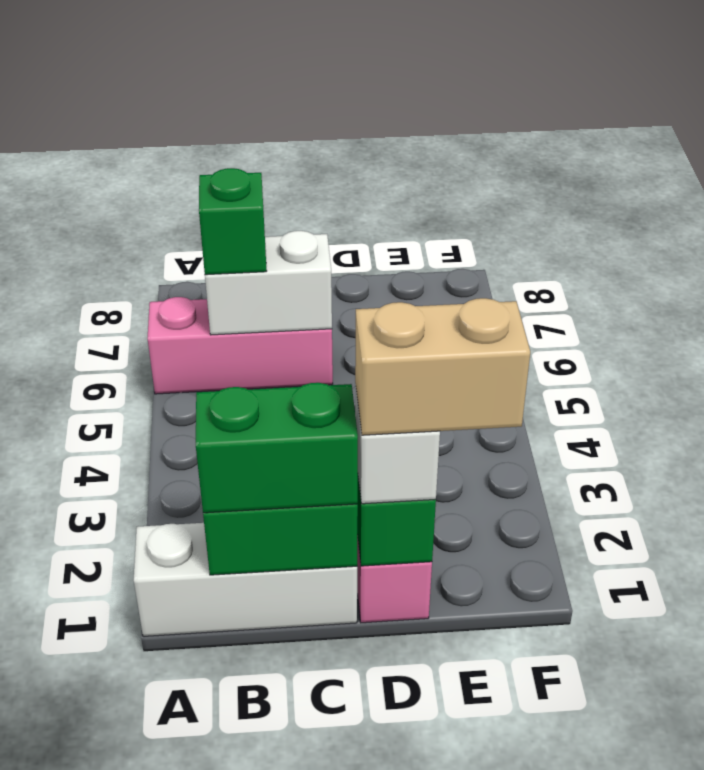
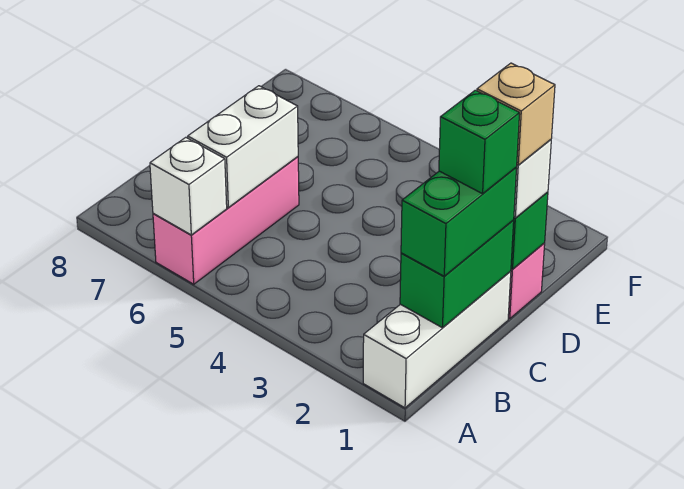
none -> white 1x1 brick [150,137,227,235]
green 1x1 brick [199,168,267,275] -> green 1x1 brick moved to [439,90,520,194]
tan 1x2 brick [355,298,530,435] -> tan 1x1 brick [477,63,555,165]

